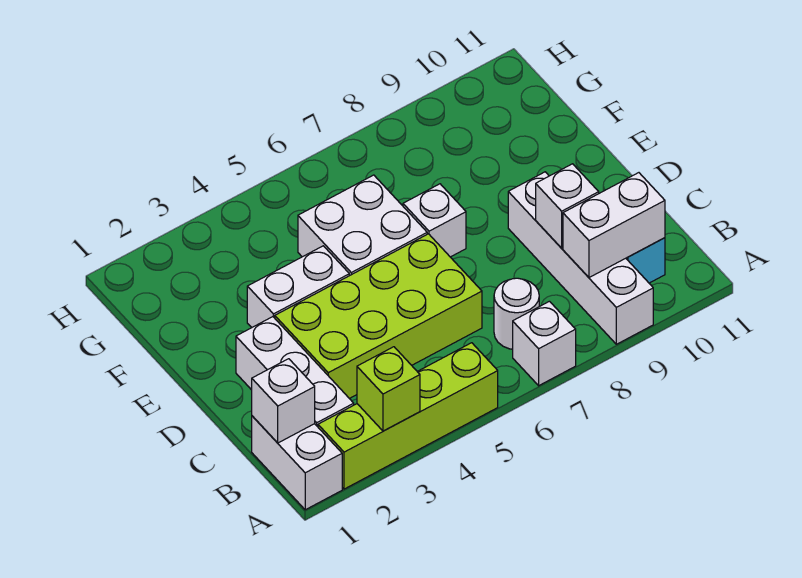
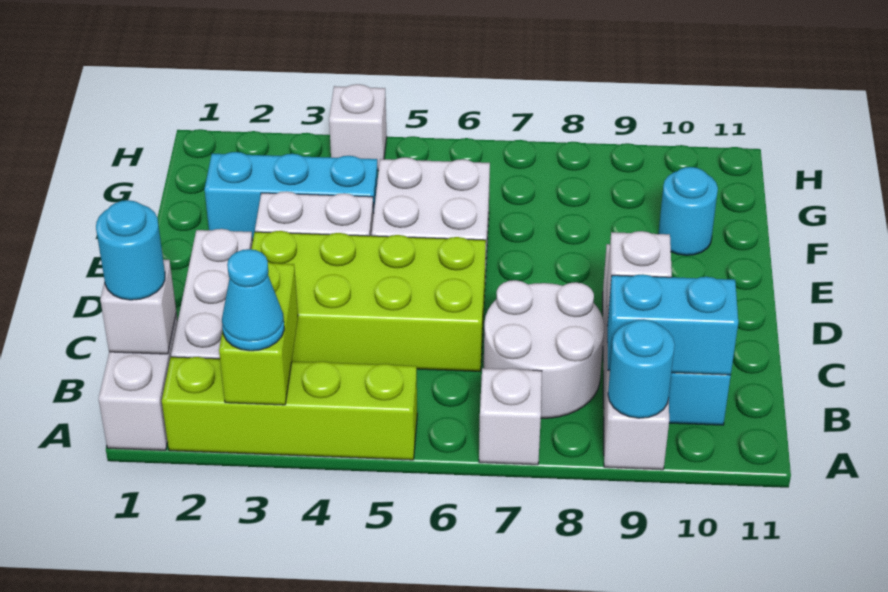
lime 1x1 brick [357,347,420,431] -> lime 1x2 brick [219,262,298,405]
none -> cyan 1x1 cone [222,249,284,351]
none -> cyan 1x1 round brick [608,320,675,418]
none -> cyan 1x1 round brick [96,200,165,300]
white 1x1 round brick [494,278,539,349] -> white 2x2 round brick [484,280,604,418]
white 1x2 brick [563,173,665,278] -> cyan 1x2 brick [607,274,738,375]
white 1x1 brick [403,184,466,257] -> white 1x1 brick moved to [329,84,387,171]
none -> cyan 1x3 brick [204,152,378,240]
none -> cyan 1x1 round brick [659,167,718,255]

